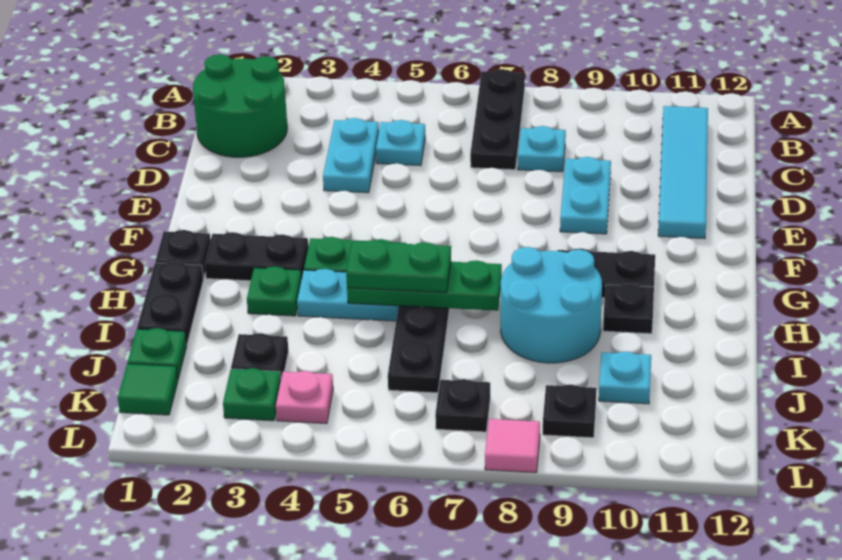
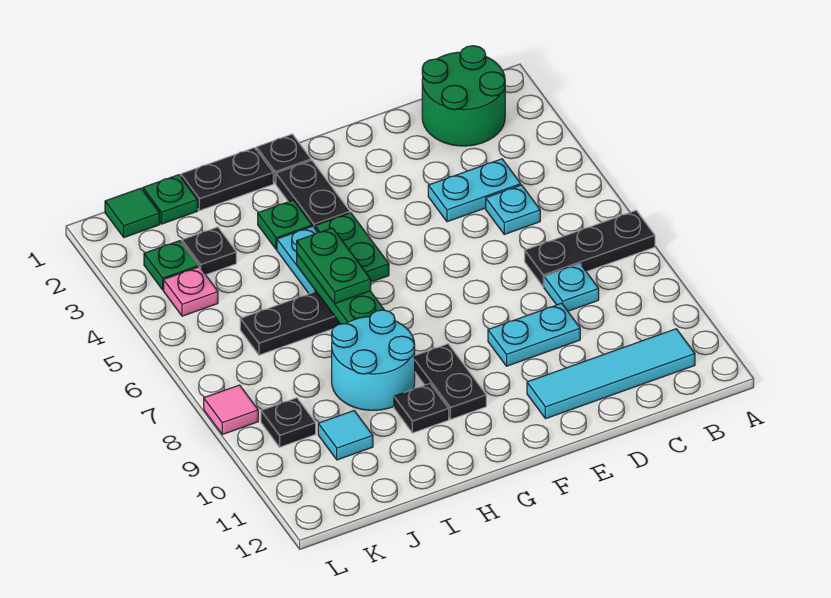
cyan 1x1 plate [599,352,651,404] -> cyan 1x1 tile [318,411,373,460]
black 1x1 plate [435,379,490,432] -> none

